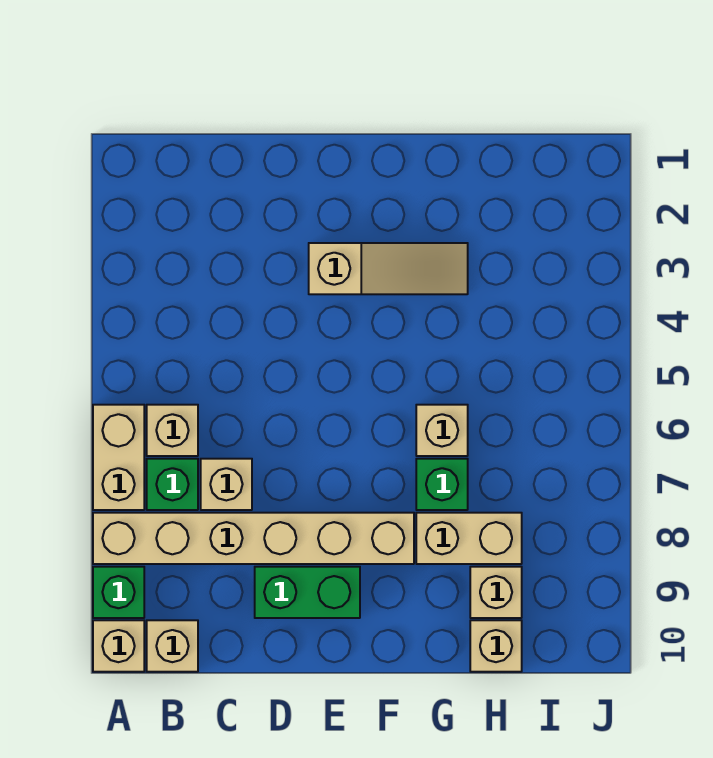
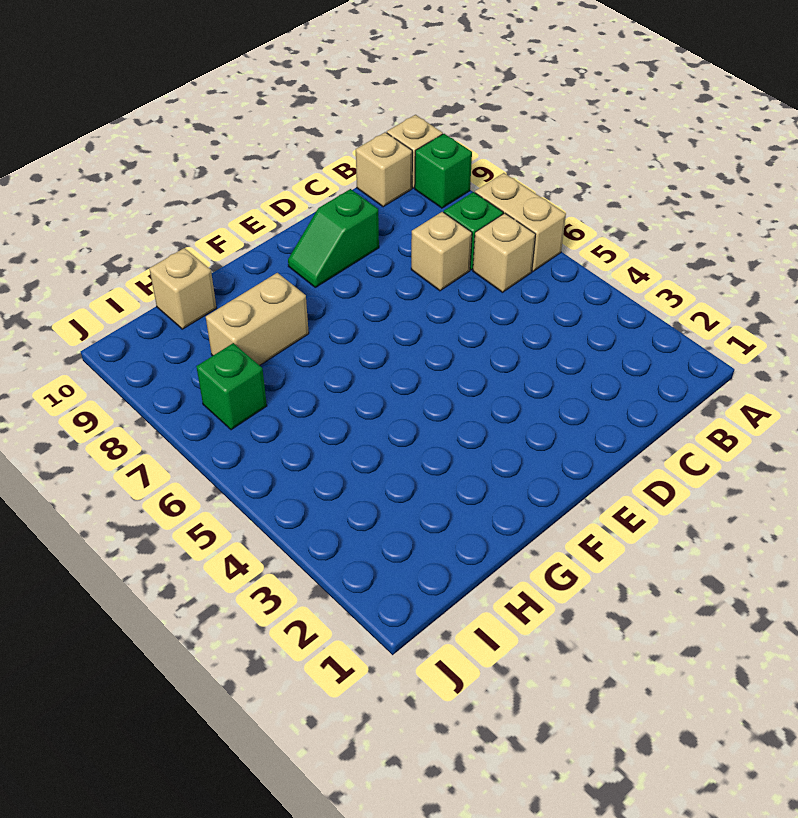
tan 1x6 brick [93,513,414,564] -> none
green 1x2 brick [255,567,360,618] -> green 1x2 slope [288,189,379,287]
tan 1x3 slope [309,243,468,294] -> none
tan 1x1 brick [416,405,468,456] -> none
green 1x1 brick [416,459,468,510] -> green 1x1 brick moved to [196,343,267,430]
tan 1x1 brick [470,567,522,618] -> none

